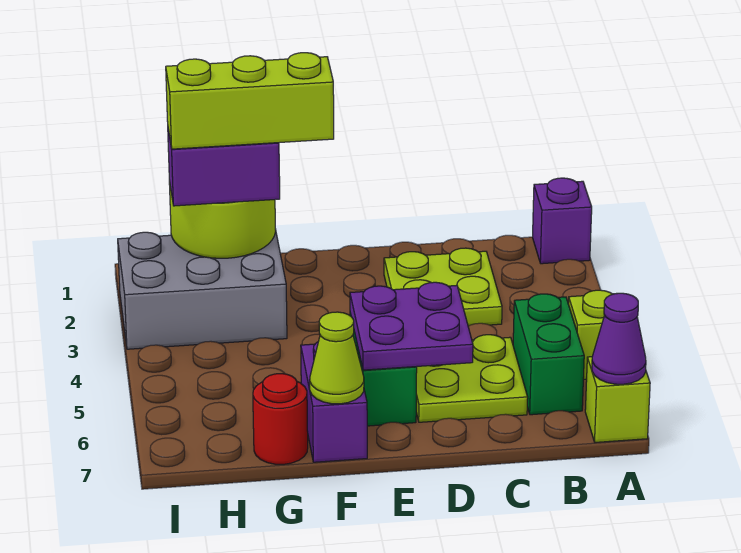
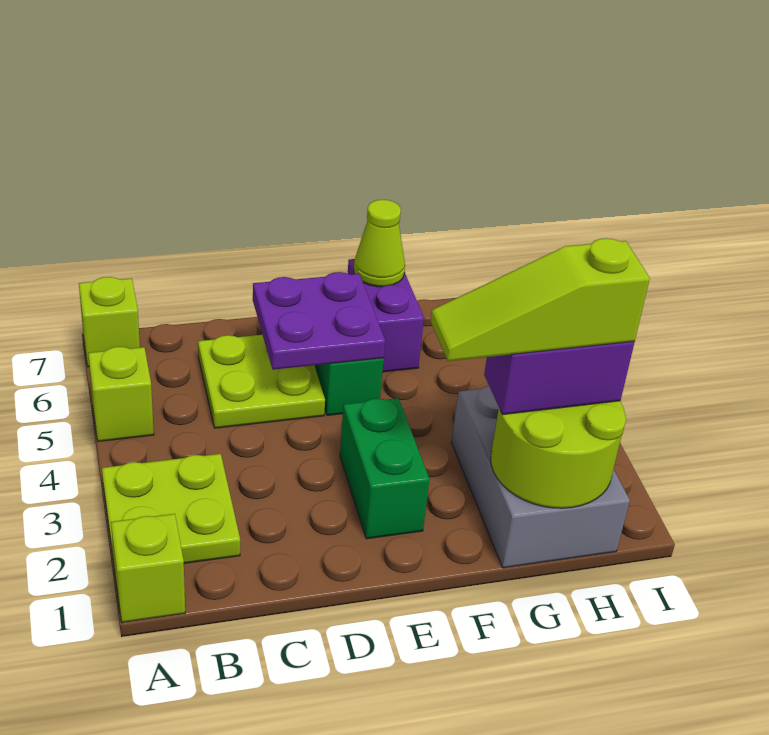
purple 1x1 brick [533,178,592,264] -> lime 1x1 brick [111,514,185,623]
purple 1x1 cone [592,293,646,384] -> none
green 1x2 brick [513,294,584,415] -> green 1x2 brick moved to [340,398,430,539]
lime 2x2 plate [384,248,502,326] -> lime 2x2 plate moved to [102,454,240,569]
lime 1x3 brick [166,53,334,149] -> lime 1x3 slope [431,238,650,361]
grey 2x3 brick [118,229,287,349] -> grey 2x3 brick turned to [451,386,630,568]
red 1x1 round brick [253,374,308,464] -> none

